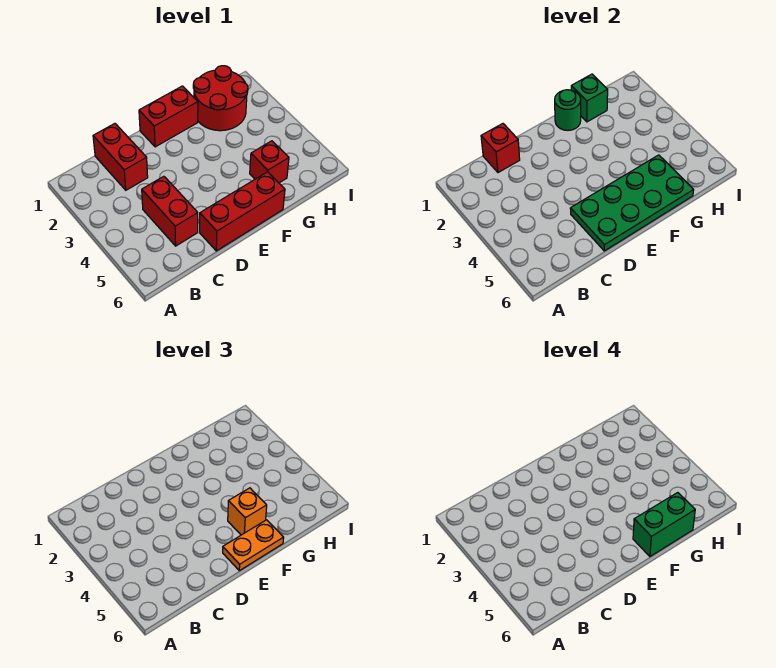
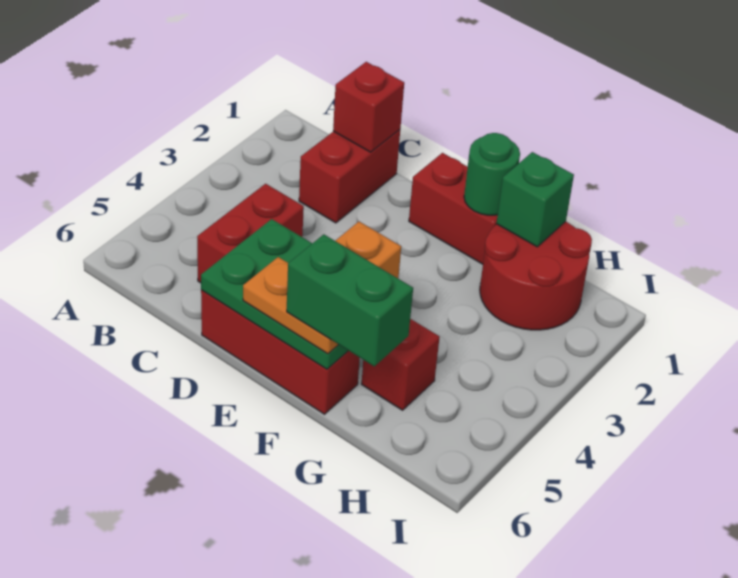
green 2x4 plate [570,155,694,251] -> green 2x3 plate [201,219,348,369]

